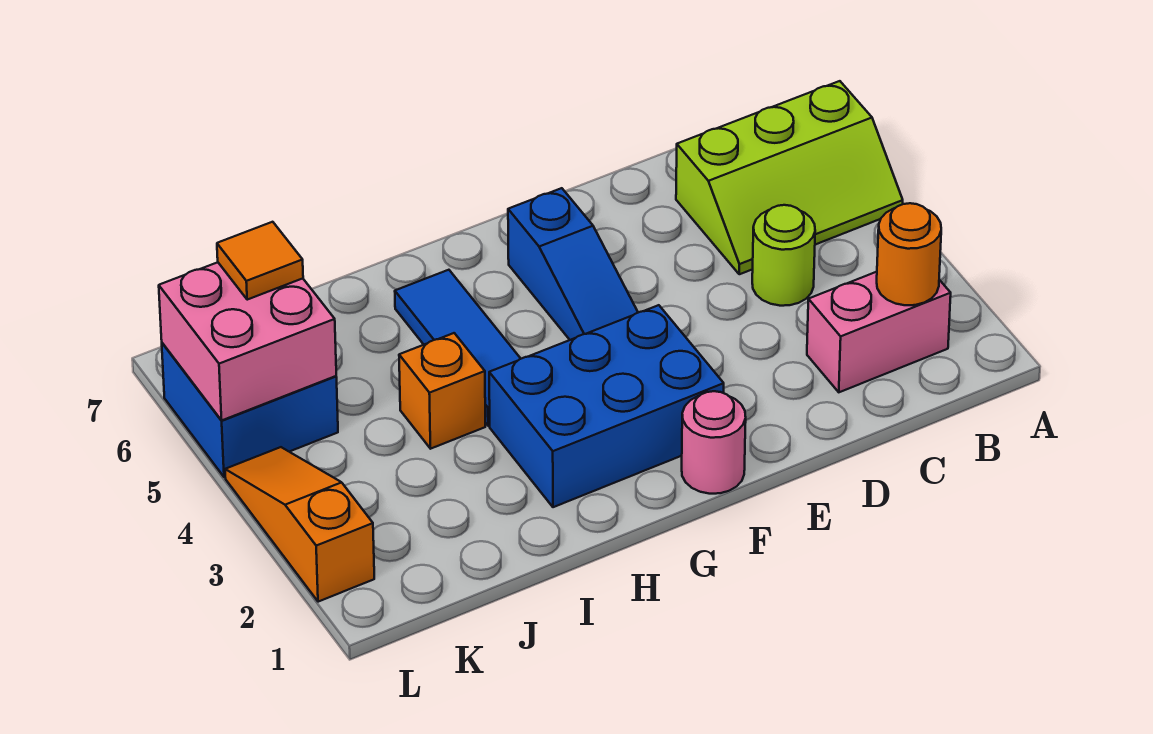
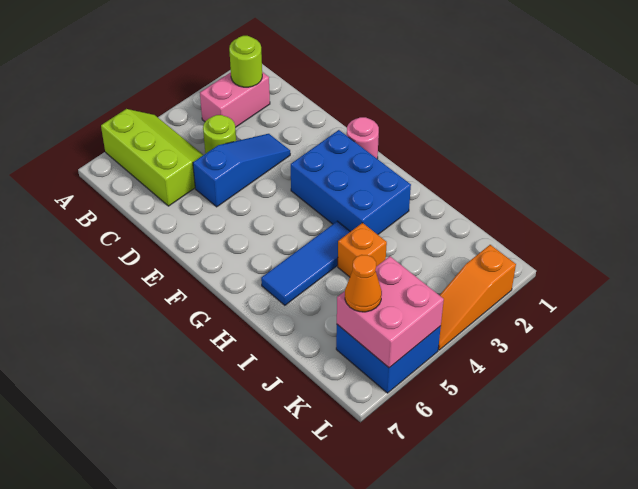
pink 1x2 brick [807,272,951,392] -> pink 1x2 brick turned to [200,72,270,127]
orange 1x1 round brick [877,203,941,305] -> lime 1x1 round brick [229,36,262,87]
blue 1x3 slope [508,188,638,340] -> blue 1x3 slope moved to [193,134,290,207]
orange 1x1 tile [217,222,303,300] -> orange 1x1 cone [345,255,382,312]

